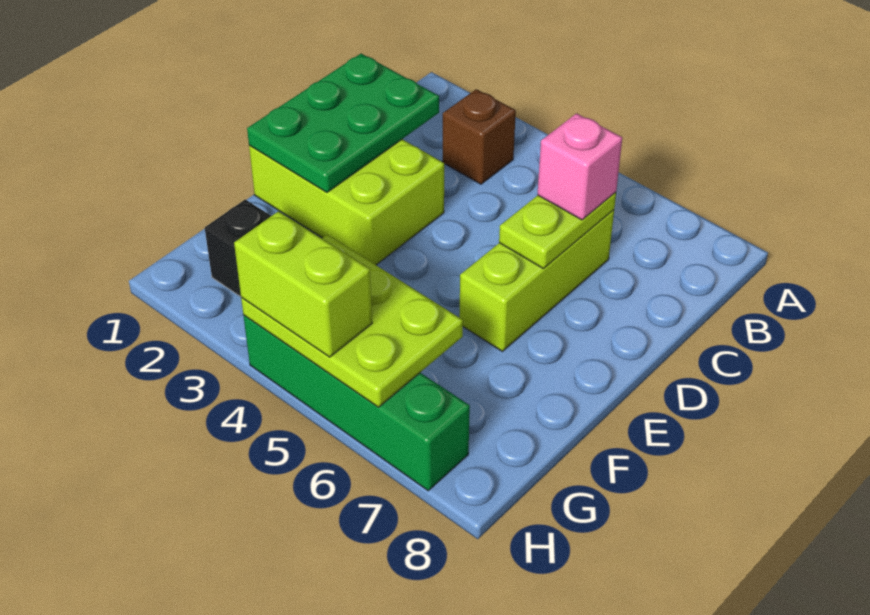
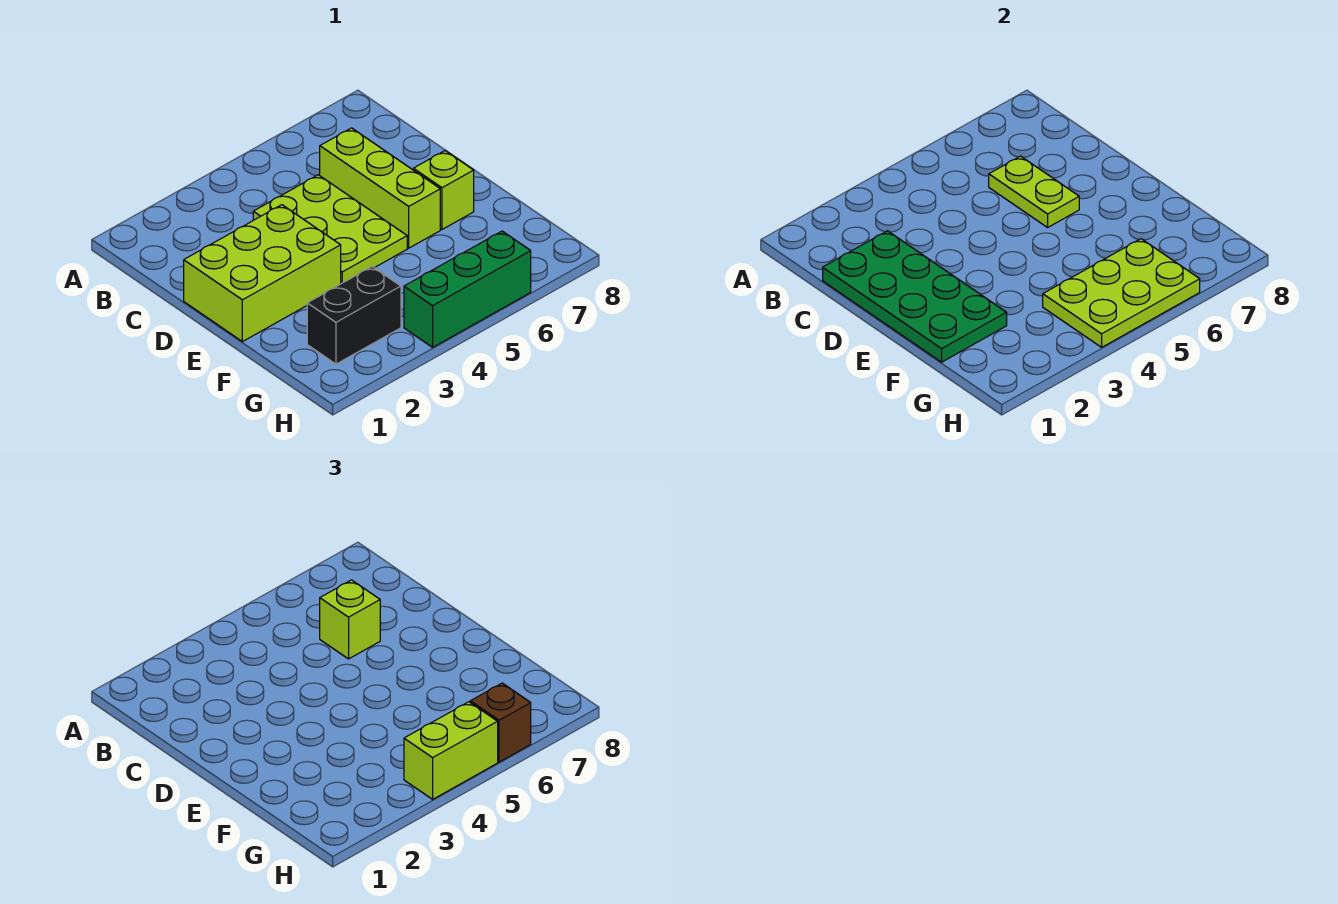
brown 1x1 brick [443,89,516,184] -> brown 1x1 brick moved to [470,683,531,762]
green 2x3 plate [247,54,439,192] -> green 2x4 plate [823,231,1007,362]
none -> lime 2x3 plate [253,175,407,284]
pink 1x1 brick [537,113,622,220] -> lime 1x1 brick [320,580,380,659]
none -> lime 1x1 brick [413,151,474,229]
green 1x4 brick [244,316,470,491] -> green 1x3 brick [404,231,531,347]

